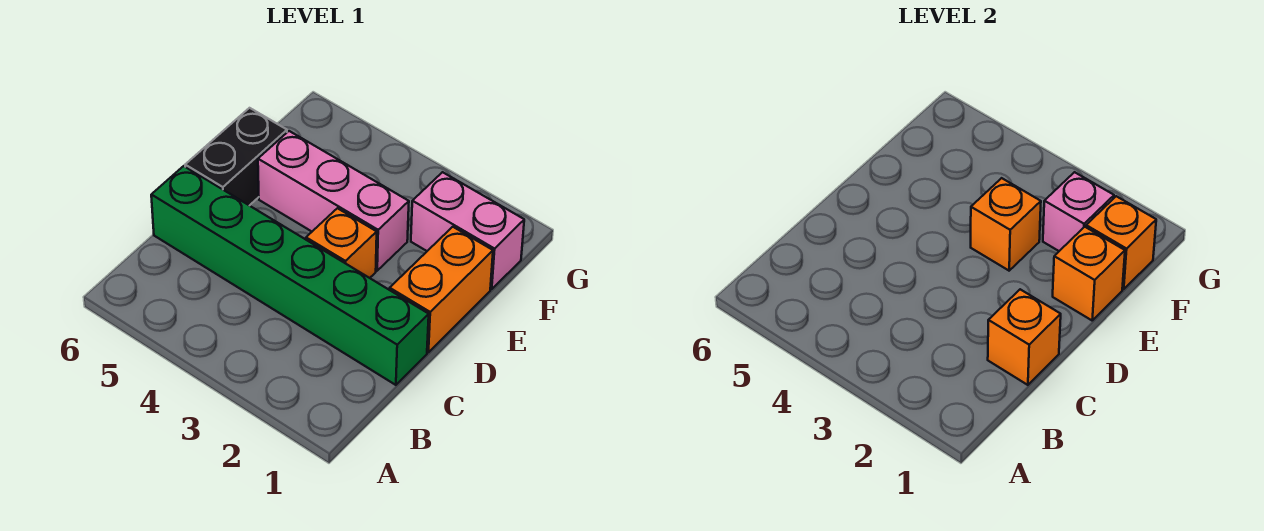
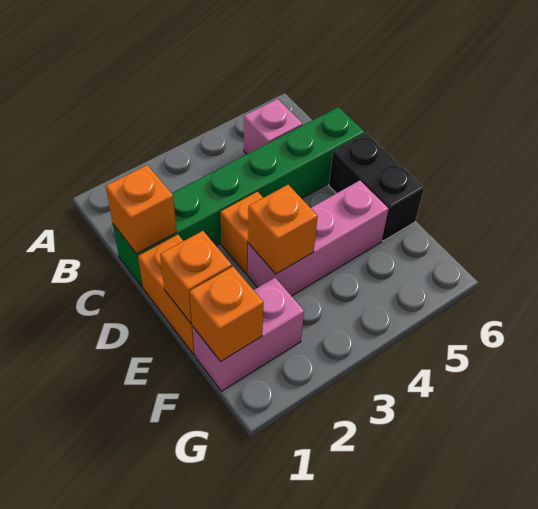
pink 1x1 brick [1043,172,1114,251] -> pink 1x1 brick moved to [244,99,303,154]

